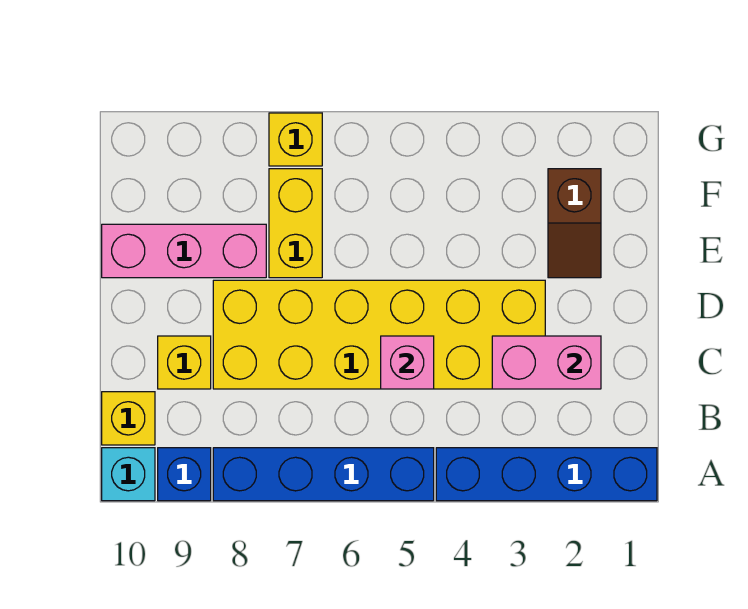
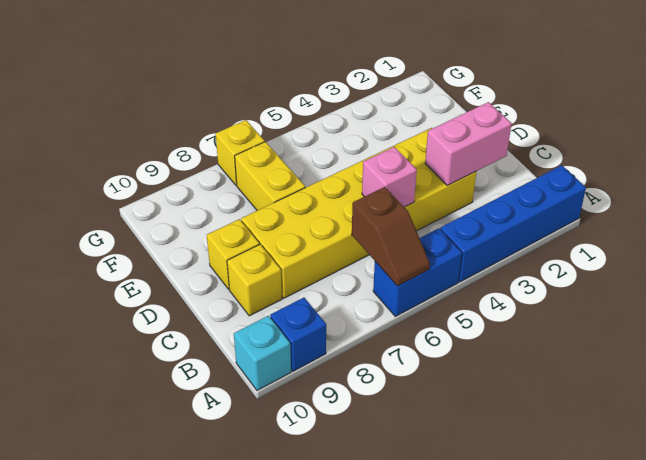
blue 1x4 brick [213,448,434,501] -> blue 1x2 brick [373,228,462,316]
yellow 1x1 brick [102,392,155,445] -> yellow 1x1 brick moved to [207,219,259,289]
brown 1x2 slope [548,169,601,278] -> brown 1x2 slope moved to [352,187,430,286]
pink 1x3 brick [102,224,266,278] -> none

